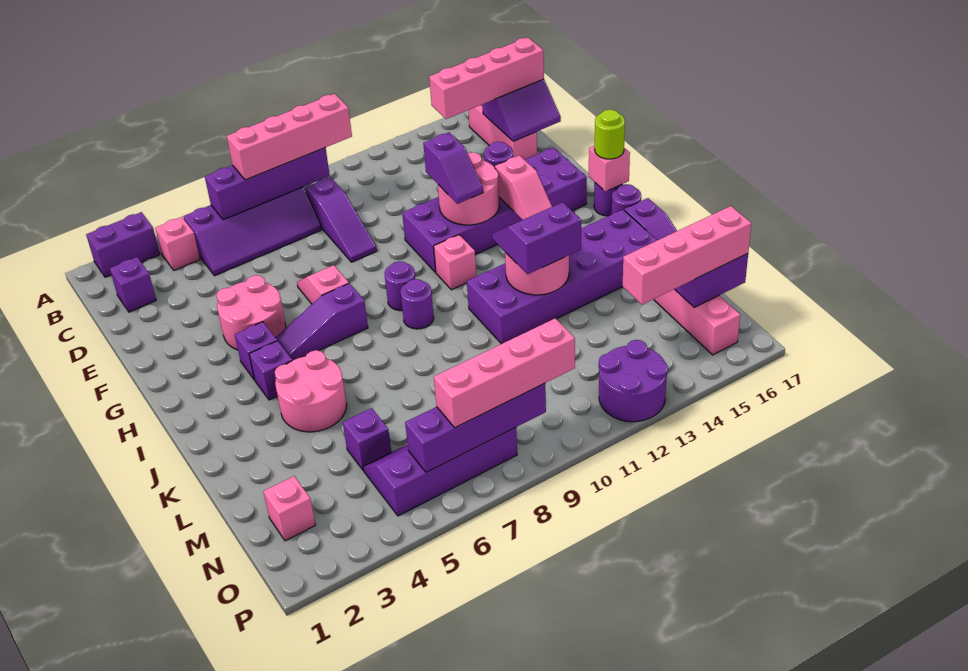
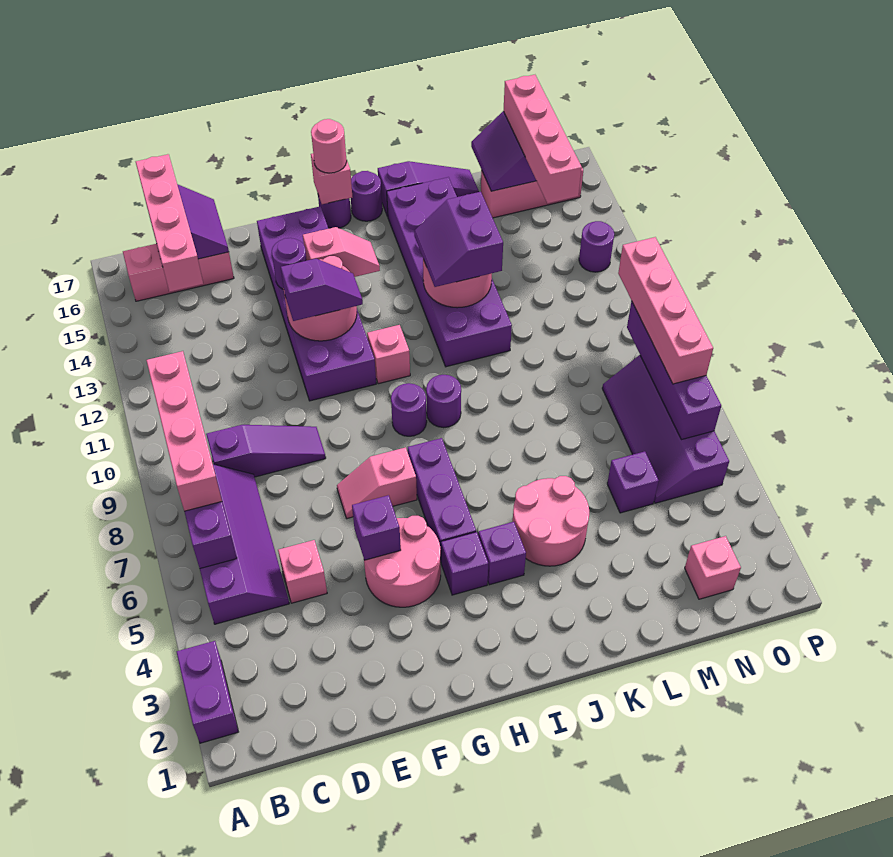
pink 1x1 brick [155,217,200,270] -> pink 1x1 brick moved to [278,540,327,603]
purple 1x1 brick [110,257,156,312] -> purple 1x1 brick moved to [352,495,401,560]
purple 1x3 slope [275,283,368,360] -> purple 1x3 brick [408,438,476,549]
lime 1x1 round brick [595,110,625,159] -> pink 1x1 round brick [311,119,347,173]
purple 2x2 round brick [599,340,668,422] -> purple 1x1 round brick [579,221,614,272]

